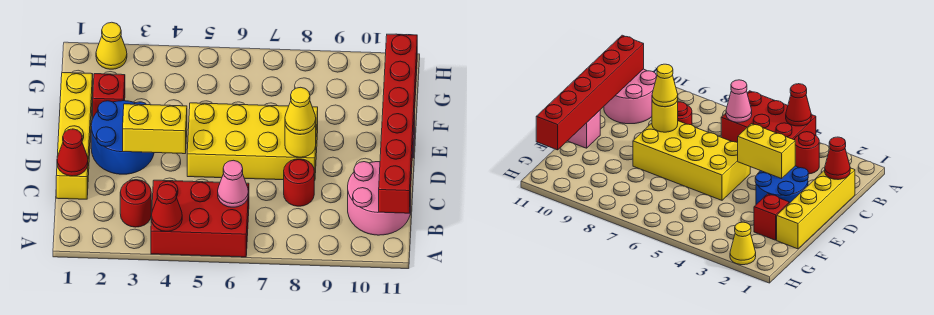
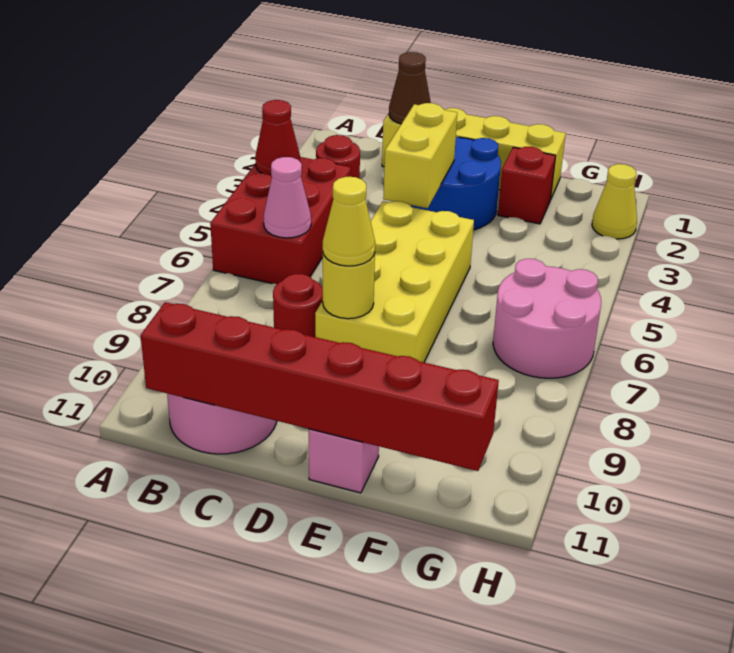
red 1x1 cone [57,129,88,176] -> brown 1x1 cone [389,52,431,124]
none -> pink 2x2 round brick [493,259,601,378]

